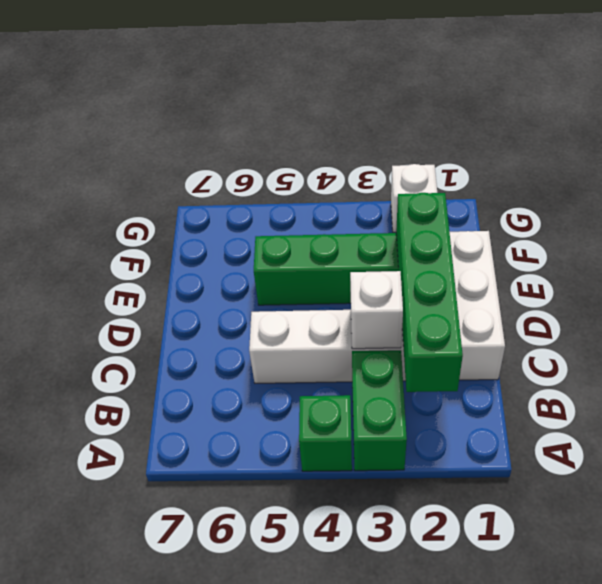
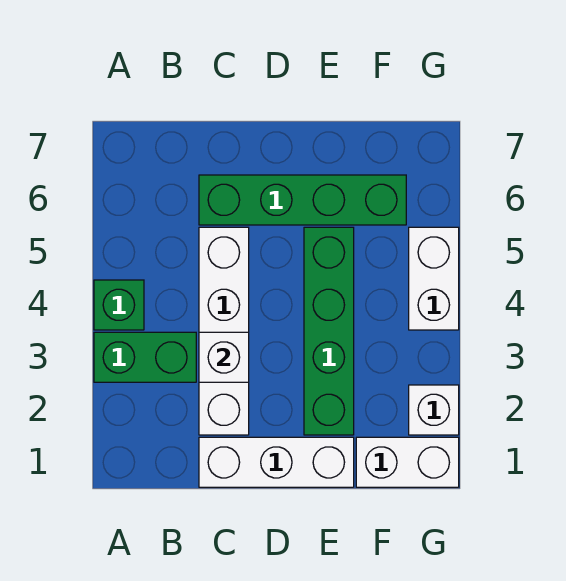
green 1x4 brick [396,193,463,392] -> green 1x4 brick moved to [199,175,406,225]
none -> white 1x2 brick [356,437,459,487]
none -> white 1x2 brick [409,227,459,330]

